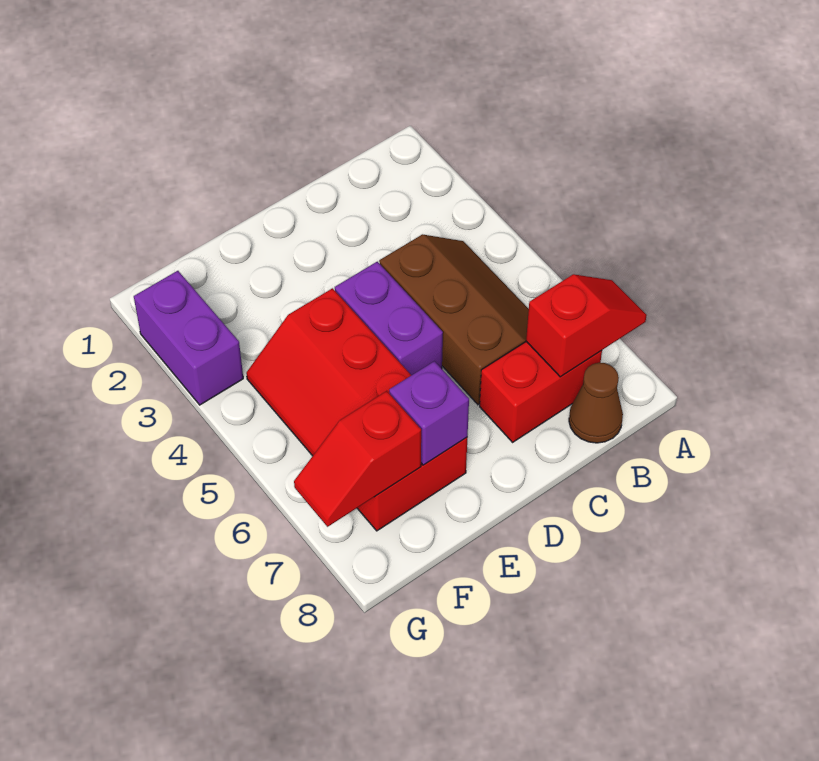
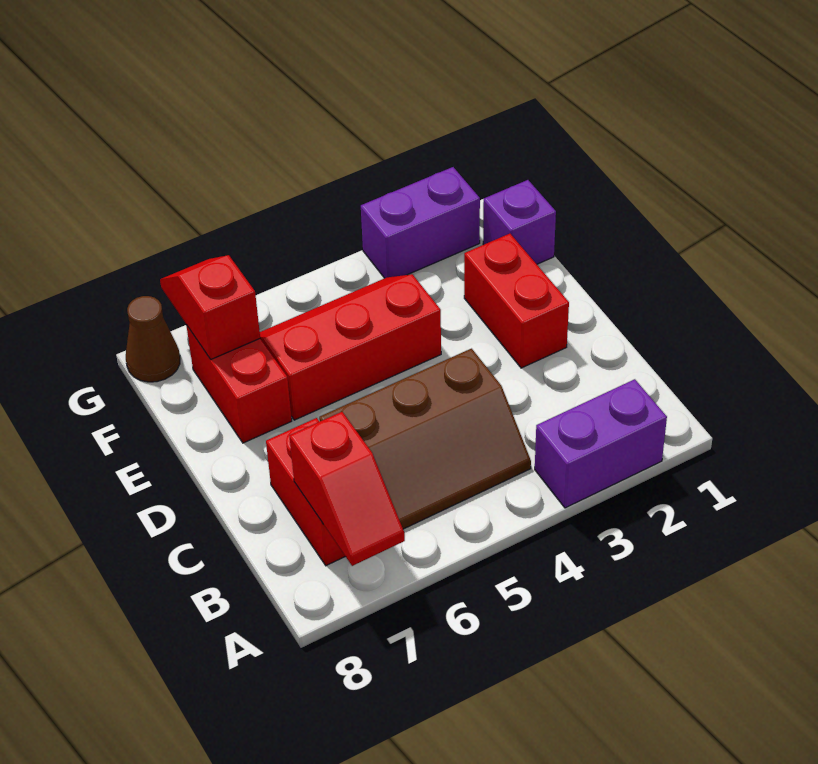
brown 1x1 cone [569,363,623,443] -> brown 1x1 cone moved to [126,296,180,382]
none -> red 1x2 brick [464,234,569,368]
purple 1x2 brick [335,262,443,375] -> purple 1x2 brick moved to [535,379,667,508]
purple 1x1 brick [389,361,469,465] -> purple 1x1 brick moved to [483,180,556,264]

